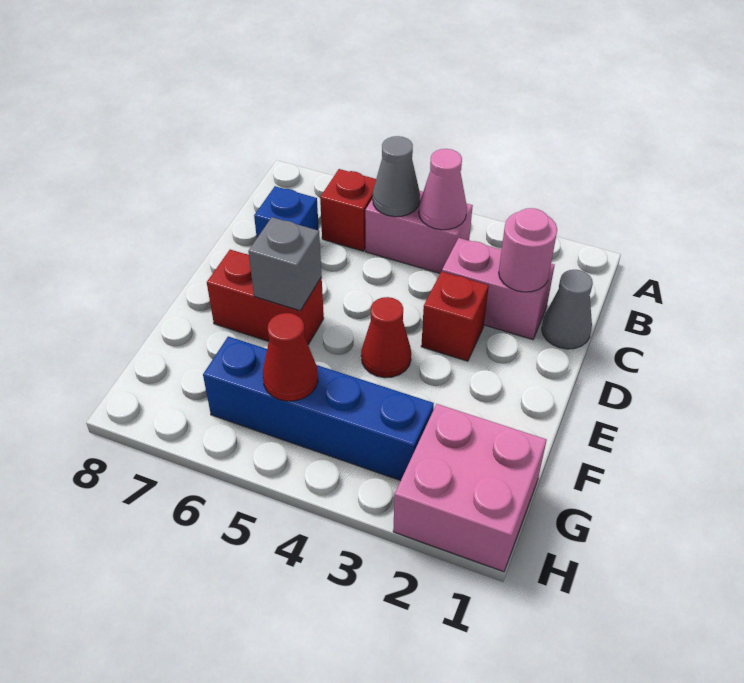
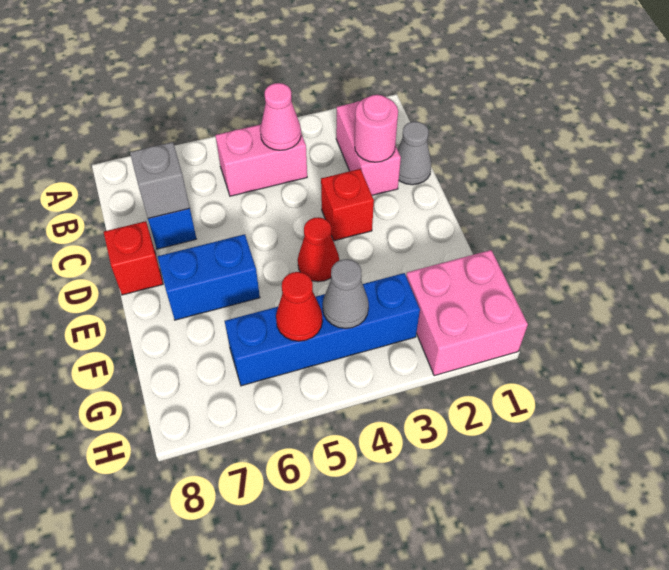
grey 1x1 cone [373,136,420,217] -> grey 1x1 cone moved to [323,259,369,328]
red 1x1 brick [320,169,376,251] -> red 1x1 brick moved to [104,221,163,295]
pink 1x2 brick [442,238,555,340] -> pink 1x2 brick turned to [336,101,401,195]
red 1x2 brick [207,250,324,345] -> blue 1x2 brick [158,234,260,320]
grey 1x1 brick [248,217,322,311] -> grey 1x1 brick moved to [130,142,190,219]

